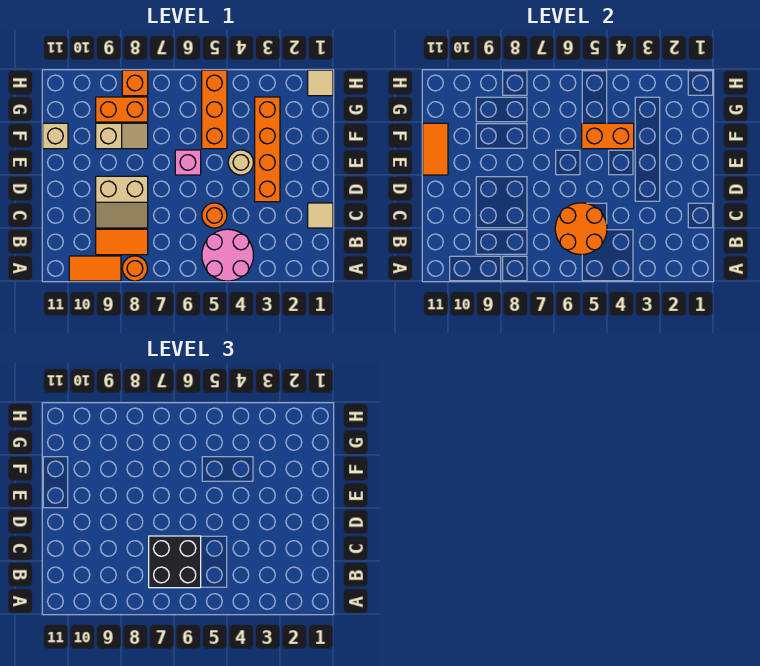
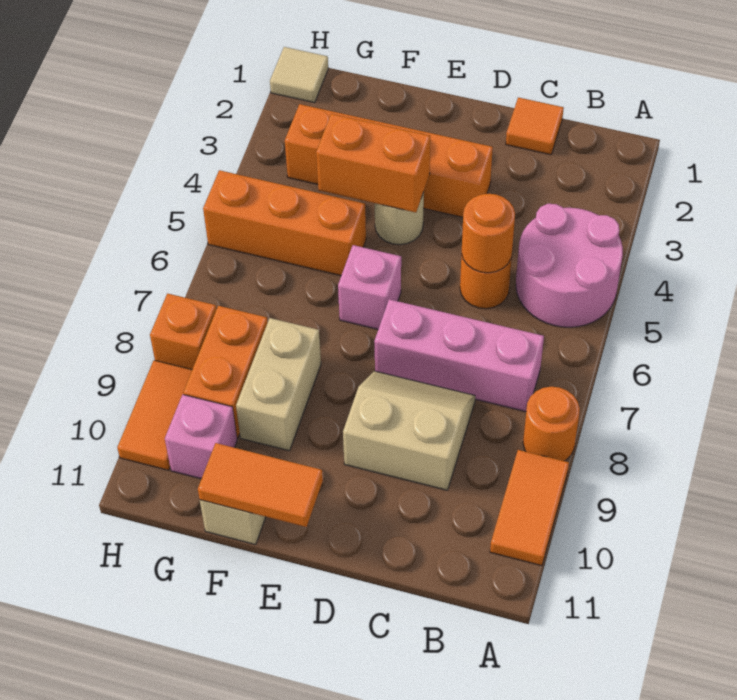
orange 2x2 round brick [555,203,607,255] -> orange 1x1 round brick [462,194,515,273]
black 2x2 brick [149,536,201,588] -> none
none -> pink 1x3 brick [374,299,544,412]
orange 1x2 tile [96,229,148,255] -> orange 1x2 tile moved to [117,360,192,470]
tan 1x1 tile [308,203,333,228] -> orange 1x1 tile [506,97,564,155]
tan 2x2 slope [96,176,148,228] -> tan 2x2 slope turned to [343,371,475,490]
orange 1x2 brick [582,123,634,149] -> orange 1x2 brick turned to [316,114,430,213]
tan 1x2 slope [96,123,148,149] -> tan 1x2 brick [236,318,321,451]
none -> pink 1x1 brick [165,395,237,479]

